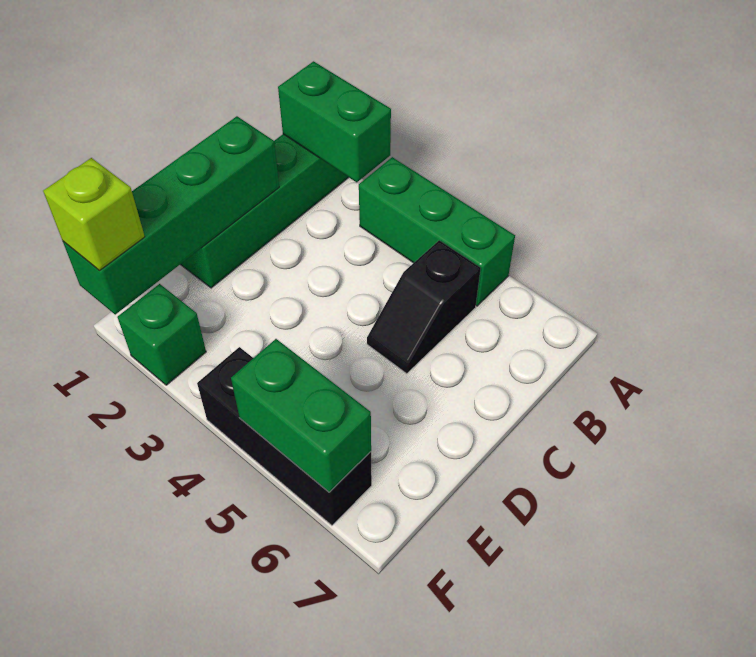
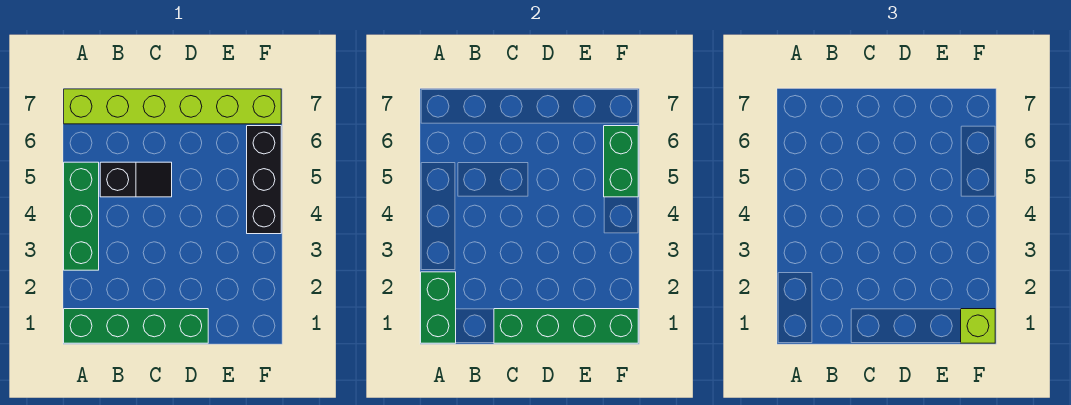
none -> lime 1x6 brick [64,89,281,124]
green 1x1 brick [117,284,206,385] -> none

